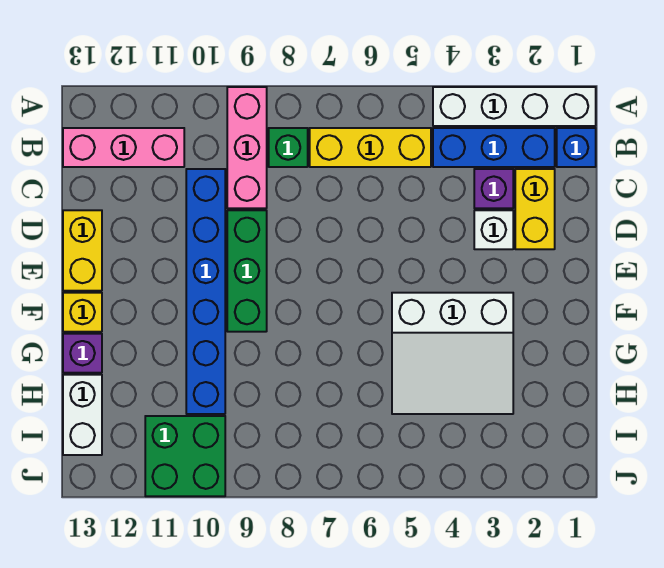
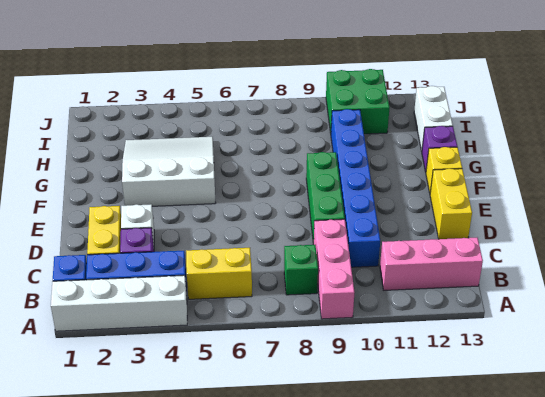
yellow 1x3 brick [310,128,431,167] -> yellow 1x2 brick [186,248,252,299]

